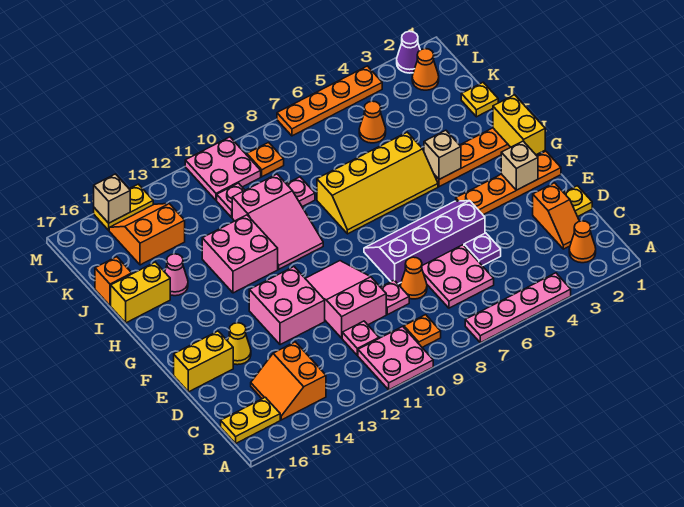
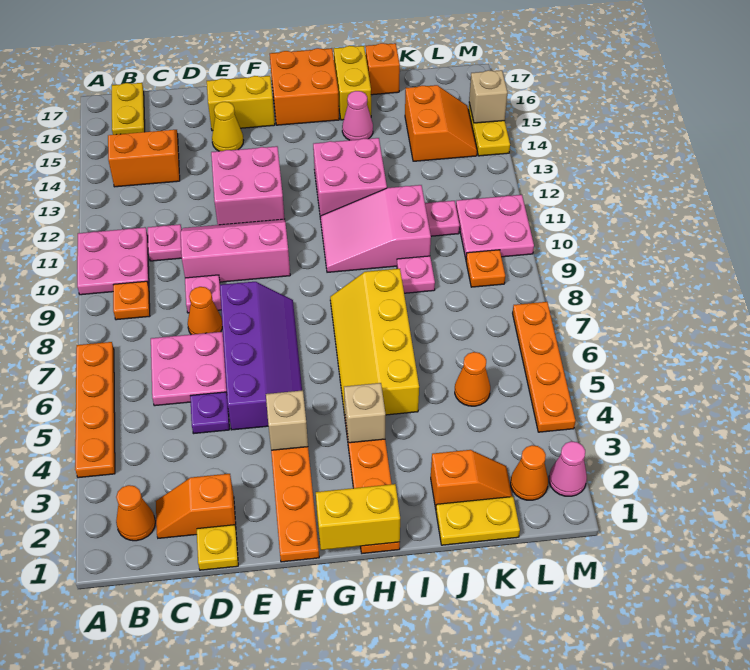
pink 1x4 plate [465,273,571,343] -> orange 1x4 plate [75,342,115,478]
pink 2x3 slope [305,261,386,338] -> pink 2x3 slope turned to [181,219,290,282]
yellow 1x2 brick [174,331,233,392] -> yellow 1x2 brick turned to [207,76,275,131]
tan 1x1 brick [501,141,538,190] -> tan 1x1 brick moved to [266,390,308,450]
none -> orange 2x2 brick [270,48,339,125]
yellow 1x1 plate [461,82,498,117] -> yellow 1x2 plate [436,497,520,545]
none -> orange 1x2 slope [431,450,512,509]
purple 1x1 cone [397,31,420,73] -> pink 1x1 cone [549,441,587,496]

